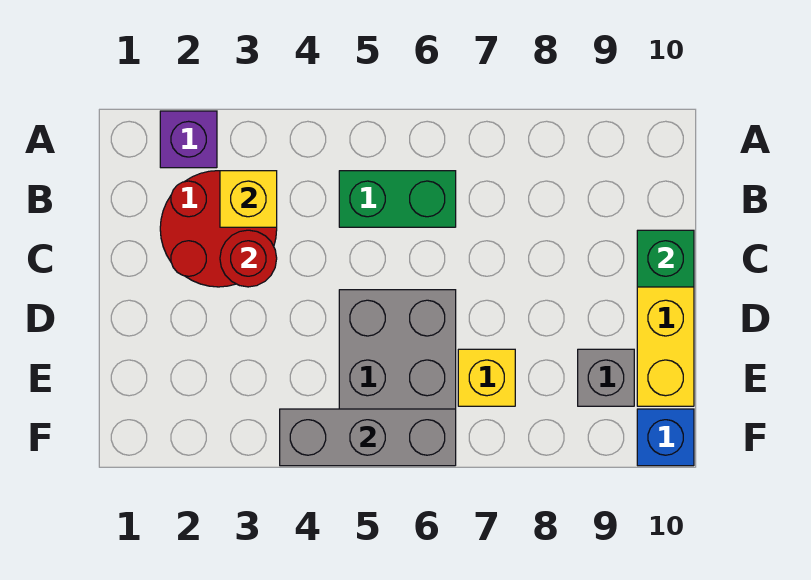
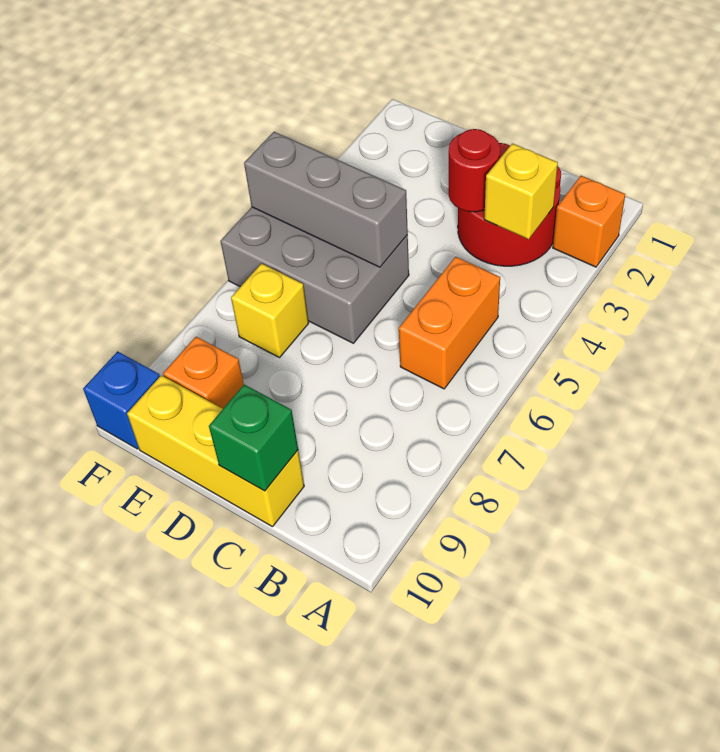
purple 1x1 brick [160,111,217,168] -> orange 1x1 brick [553,176,625,267]
green 1x2 brick [339,171,456,227] -> orange 1x2 brick [399,257,500,389]
grey 1x1 brick [578,349,634,406] -> orange 1x1 brick [163,337,244,409]
grey 1x3 brick [280,409,456,466] -> grey 1x3 brick turned to [244,132,408,267]

